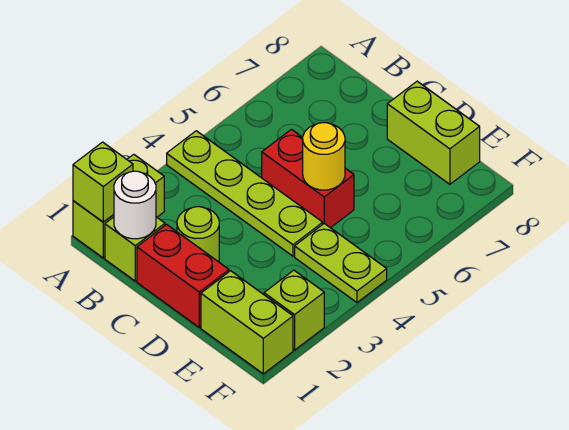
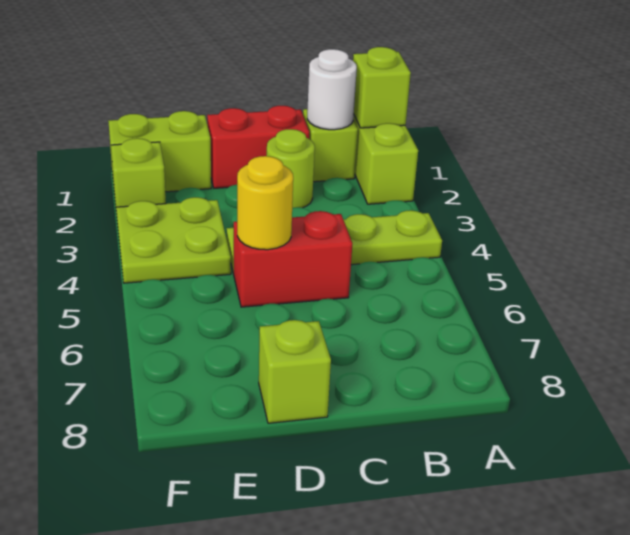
lime 1x2 brick [387,81,480,184] -> lime 1x1 brick [259,320,331,423]
lime 1x2 plate [295,223,387,302] -> lime 2x2 plate [116,197,231,283]

